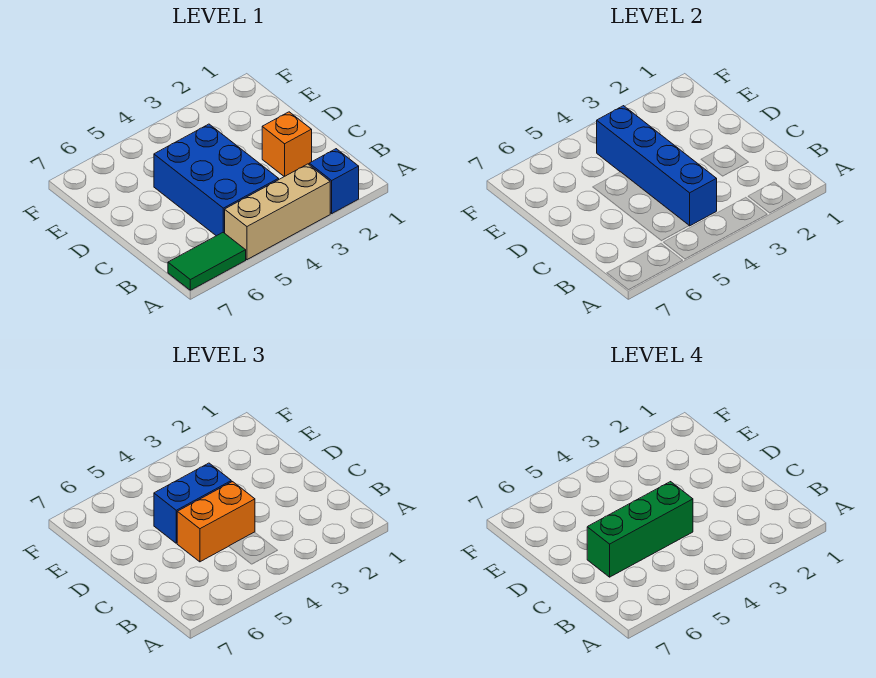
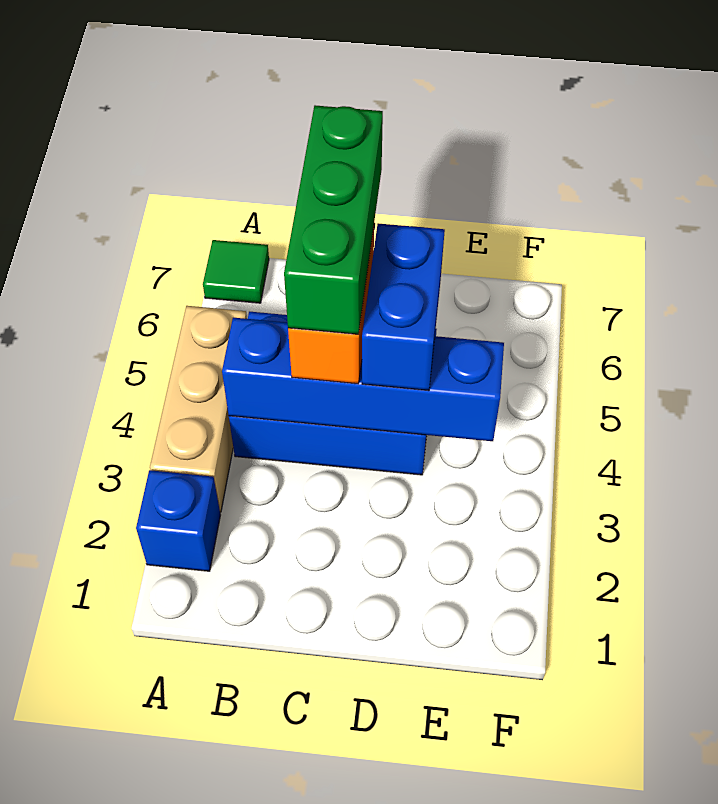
green 1x2 tile [168,233,246,290] -> green 1x1 tile [203,240,269,303]
orange 1x1 brick [262,112,312,177] -> none

